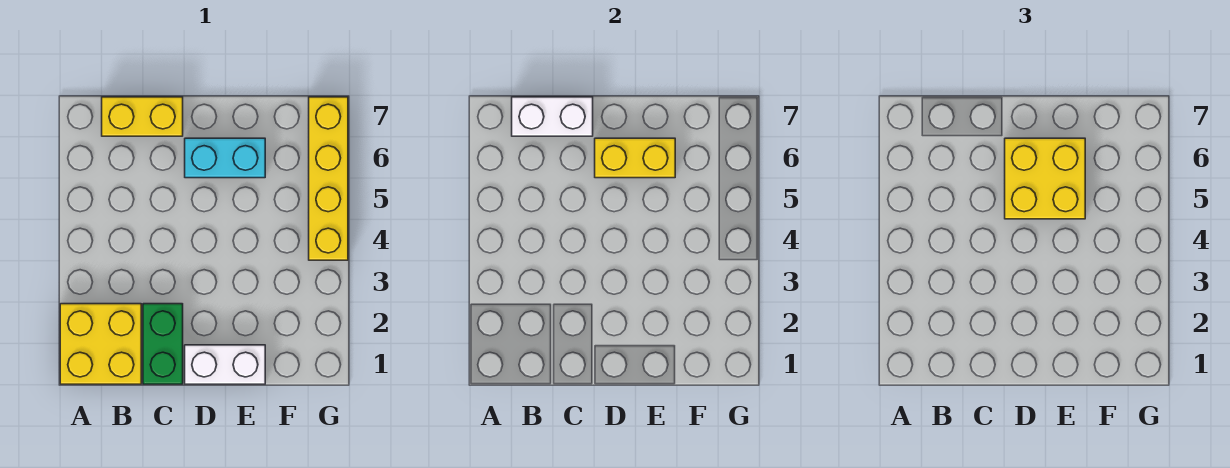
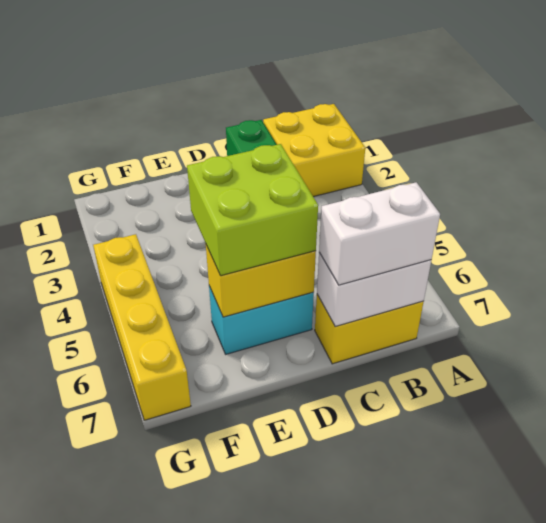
white 1x2 brick [185,345,265,384] -> white 1x2 brick moved to [319,182,440,285]
yellow 2x2 brick [1005,138,1085,219] -> lime 2x2 brick [187,144,318,276]

